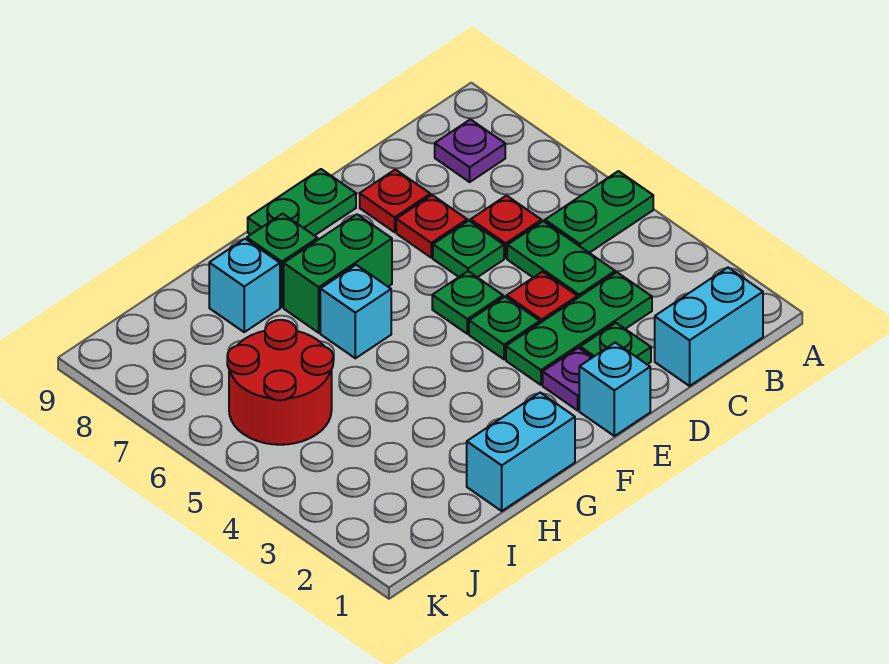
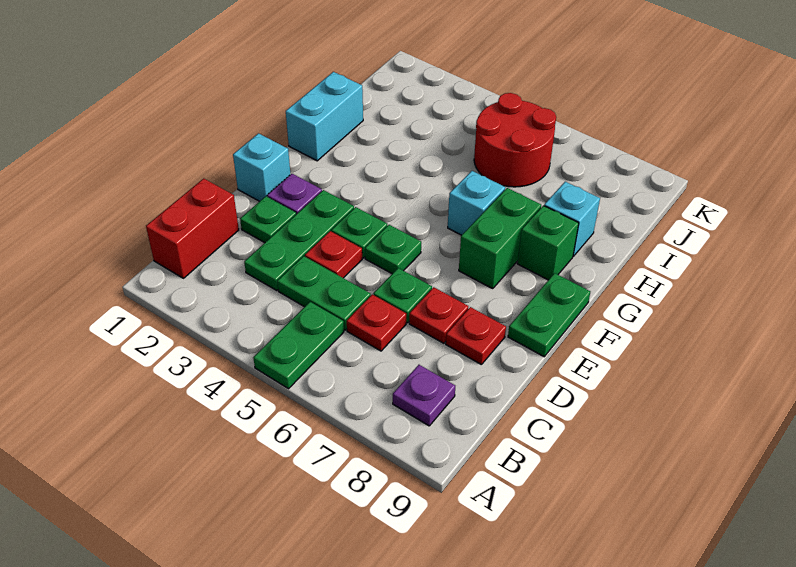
cyan 1x2 brick [655,268,763,386] -> red 1x2 brick [146,178,239,278]

